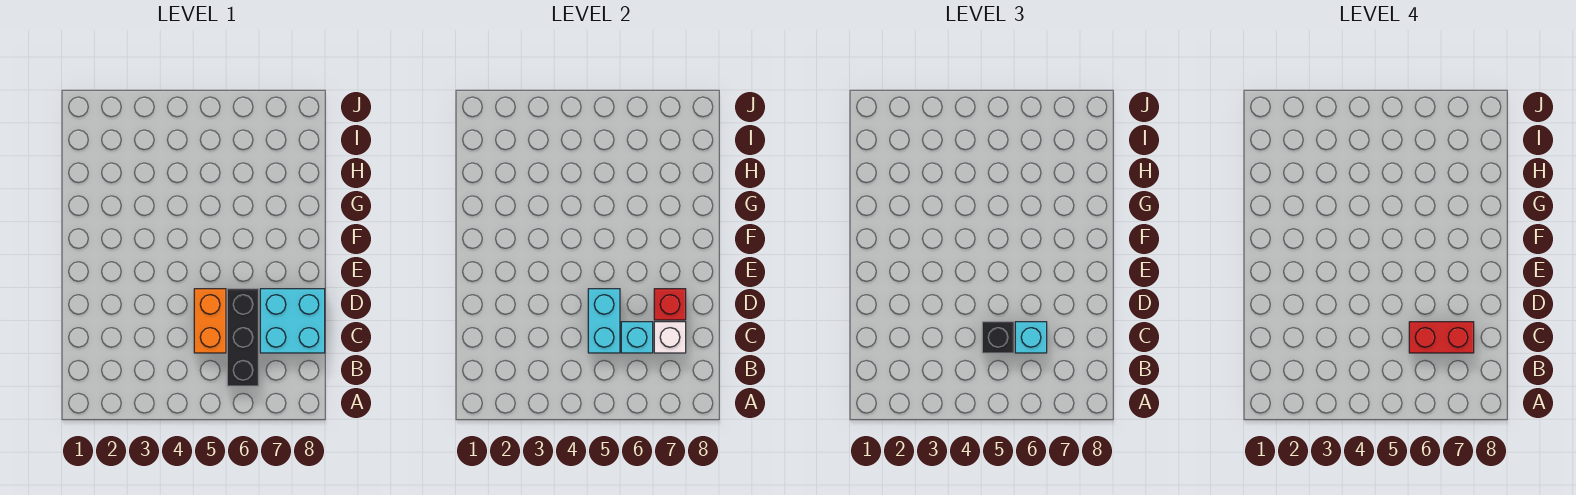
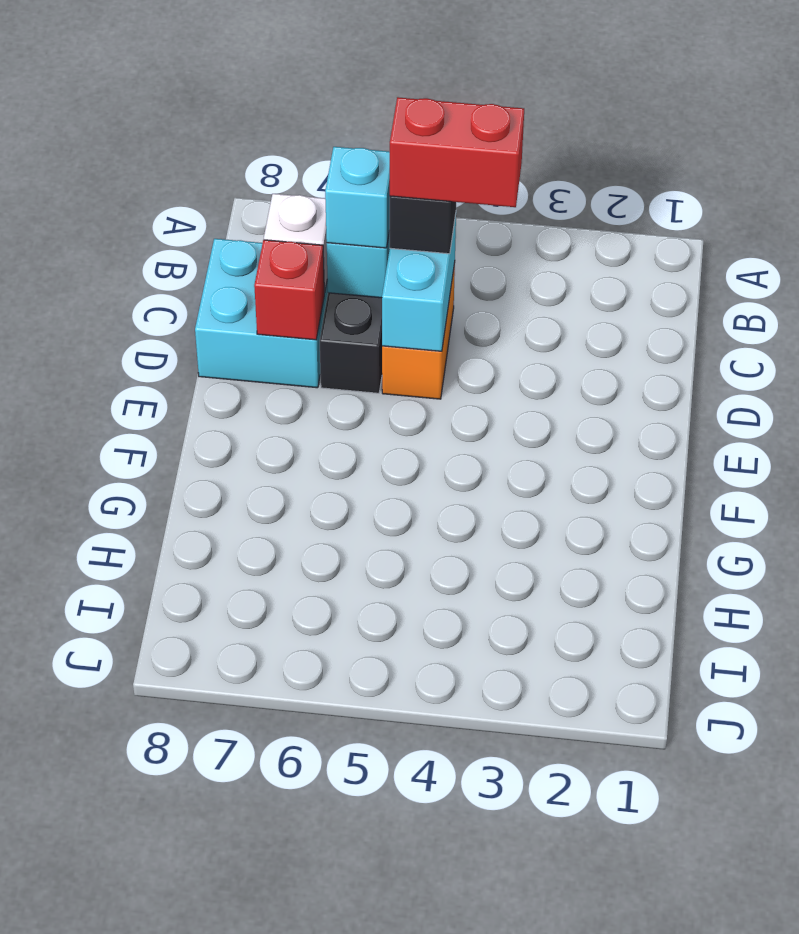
red 1x2 brick [1409,322,1474,353] -> red 1x2 brick moved to [390,97,524,207]

